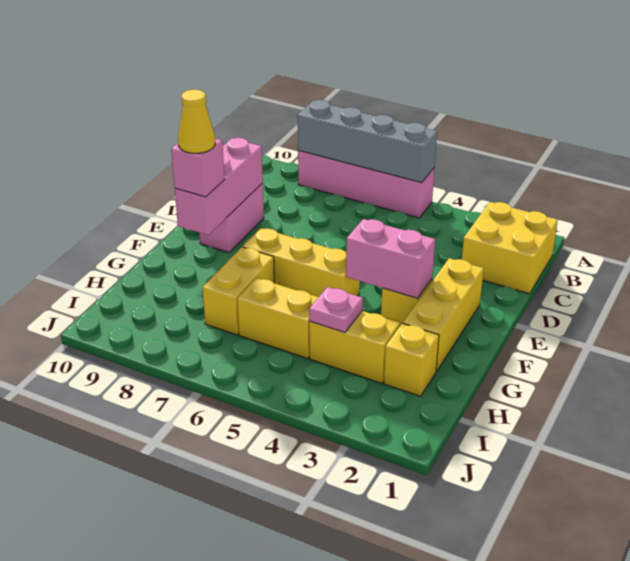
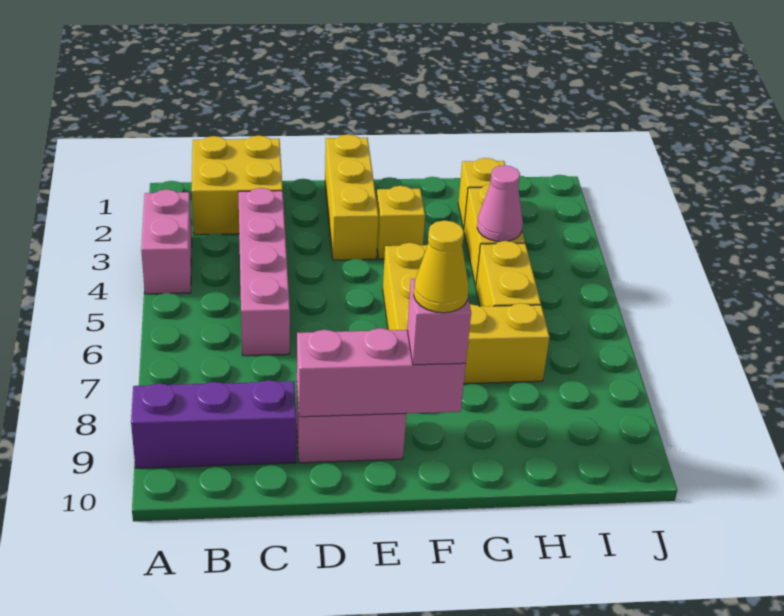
pink 1x4 brick [298,150,434,218] -> pink 1x4 brick moved to [238,188,290,356]
grey 1x4 brick [298,100,437,183] -> none
none -> purple 1x3 brick [131,380,296,468]
yellow 1x3 brick [403,258,484,371] -> yellow 1x3 brick turned to [325,134,378,260]
pink 1x2 brick [346,219,435,298] -> pink 1x2 brick moved to [141,189,192,294]
pink 1x1 plate [309,287,363,332] -> pink 1x1 cone [477,165,523,242]

